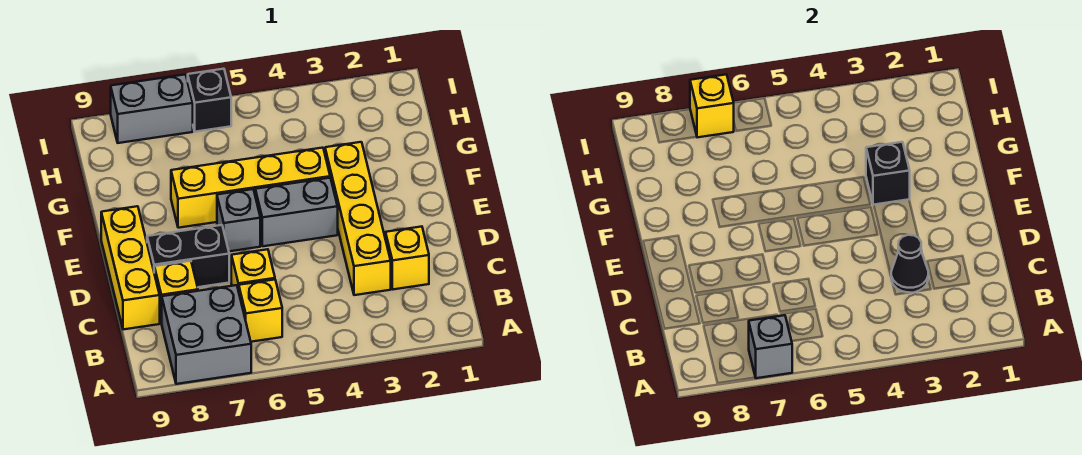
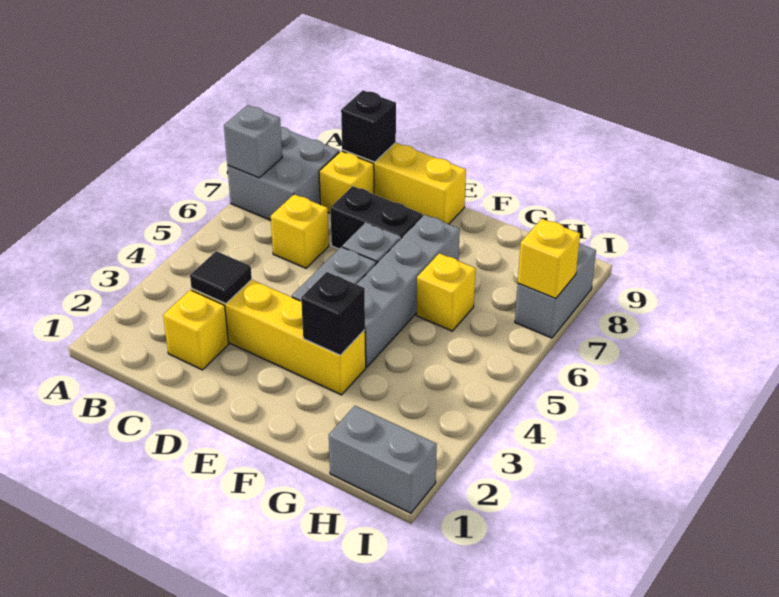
yellow 1x1 brick [239,280,282,342] -> yellow 1x1 brick moved to [416,253,476,331]
black 1x1 cone [891,235,928,293] -> black 1x1 tile [190,251,252,304]
black 1x2 brick [147,225,229,287] -> black 1x2 brick turned to [330,186,423,249]
yellow 1x4 brick [171,148,330,228] -> grey 1x4 brick [357,215,460,367]
none -> grey 1x2 brick [329,406,437,513]
black 1x1 brick [188,69,231,132] -> black 1x1 brick moved to [341,91,396,162]

